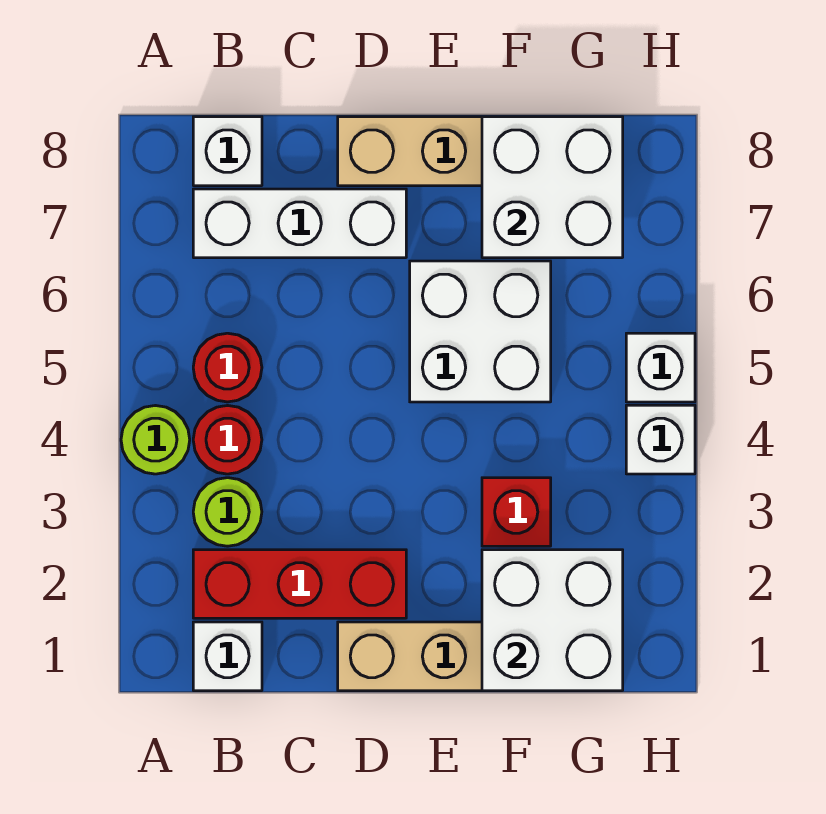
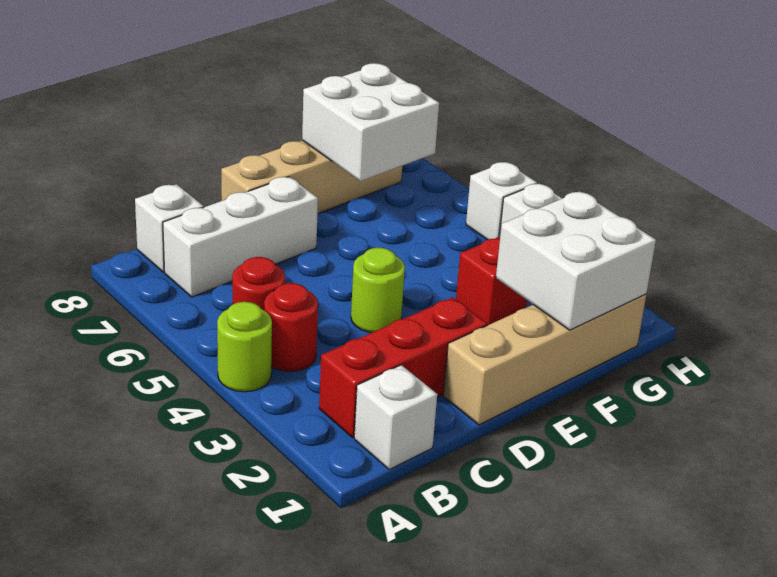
lime 1x1 round brick [193,478,262,546] -> lime 1x1 round brick moved to [351,248,405,333]
white 2x2 brick [410,261,551,402] -> none

